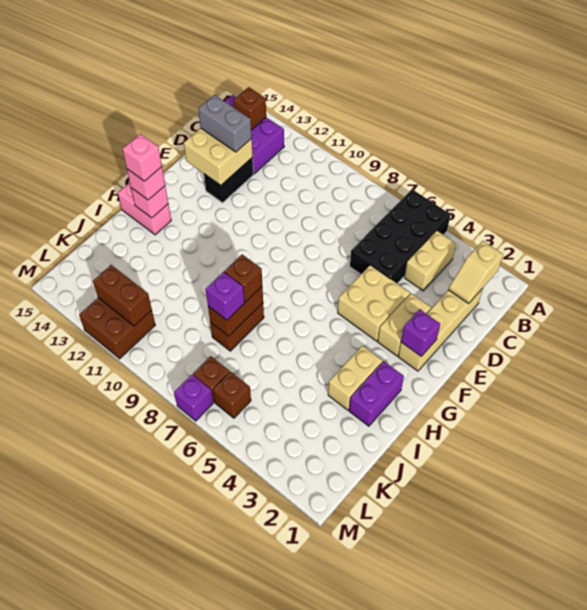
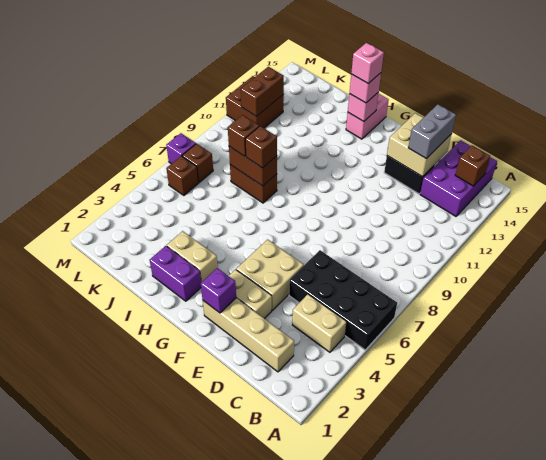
tan 1x2 slope [449,241,503,304] -> none
purple 1x1 brick [206,272,244,320] -> brown 1x1 brick [228,115,259,156]

